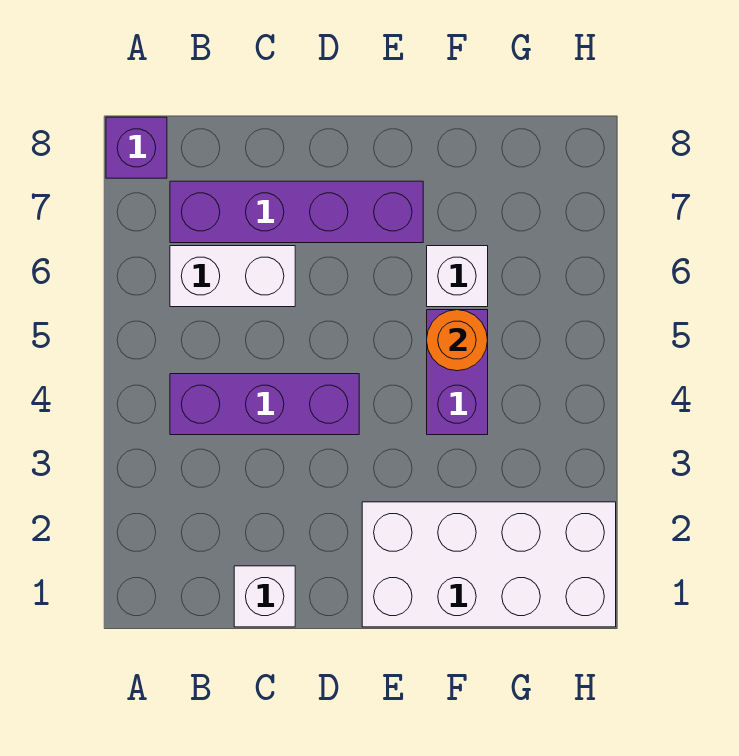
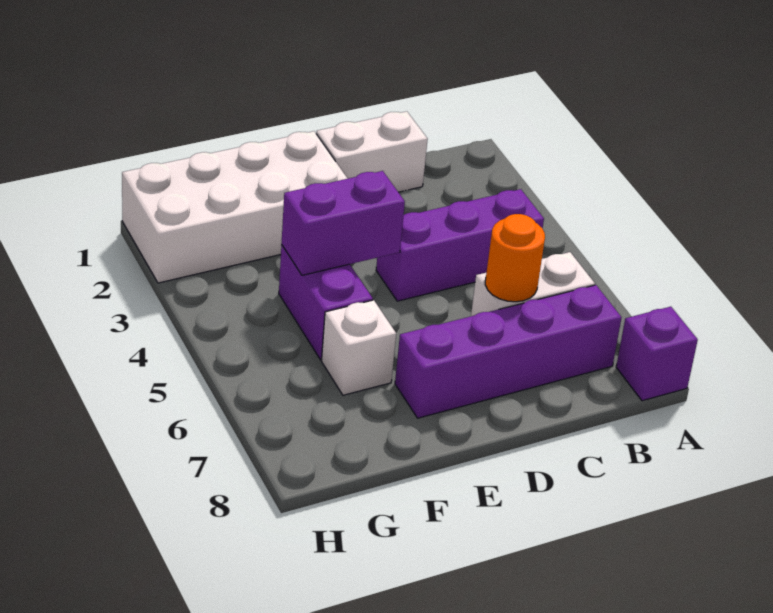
white 1x1 brick [234,566,295,627] -> white 1x2 brick [316,111,428,192]
none -> purple 1x2 brick [281,171,405,275]
orange 1x1 round brick [427,310,488,371] -> orange 1x1 round brick moved to [485,214,545,302]

